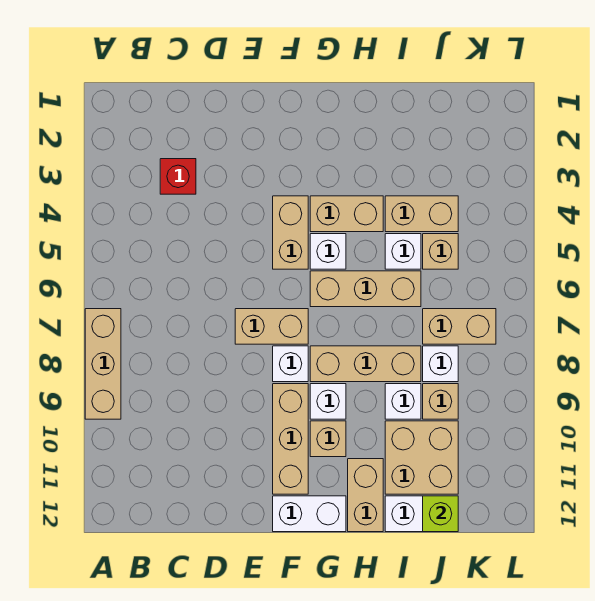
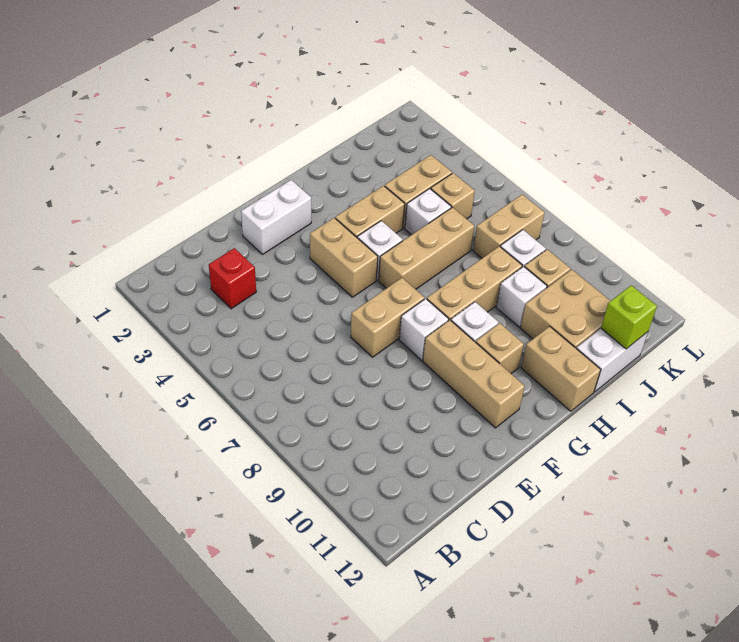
tan 1x3 brick [85,309,121,419] -> none
white 1x2 brick [273,496,346,532] -> white 1x2 brick moved to [241,180,311,255]

